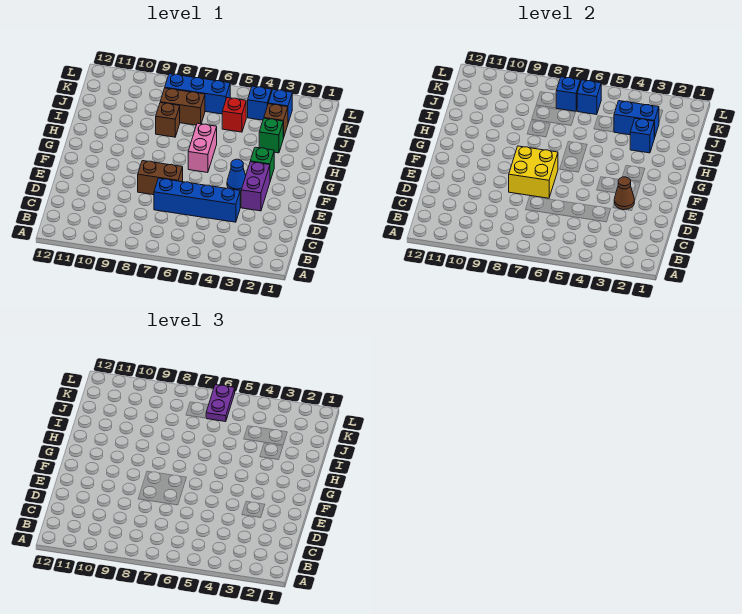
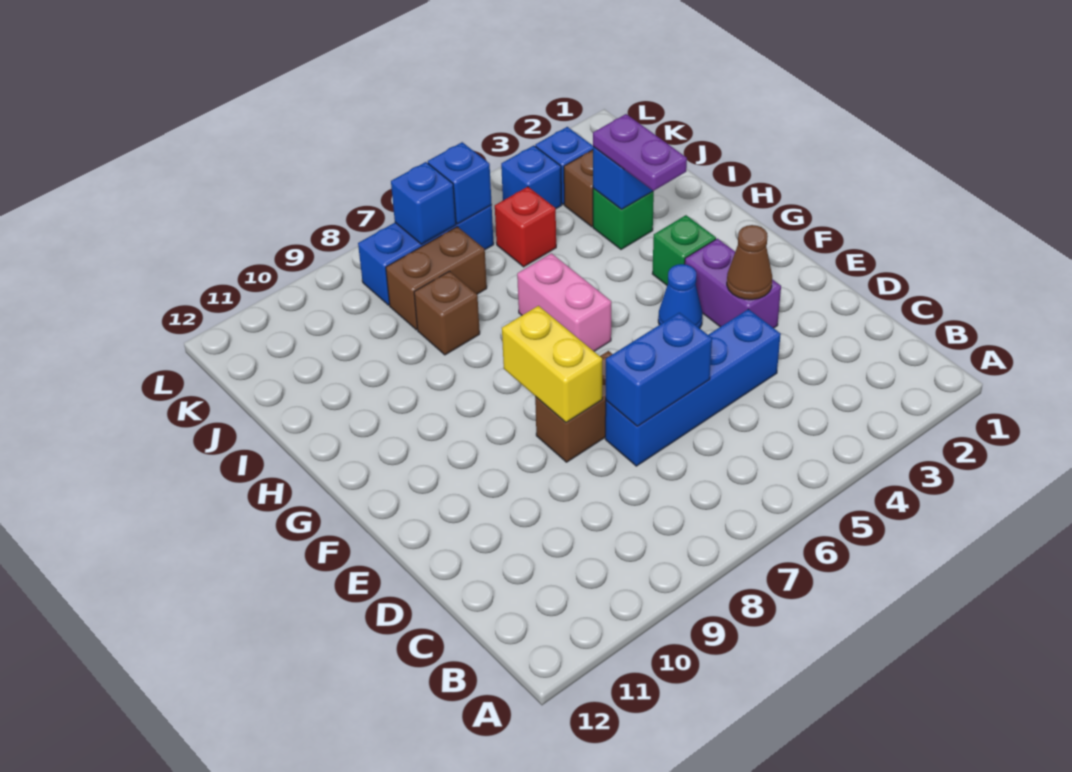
yellow 2x2 brick [509,146,558,198] -> yellow 1x2 brick [502,306,602,423]
blue 1x2 brick [614,101,659,138] -> blue 1x2 brick moved to [606,313,712,426]
purple 1x2 plate [206,385,235,422] -> purple 1x2 plate moved to [593,114,687,191]

